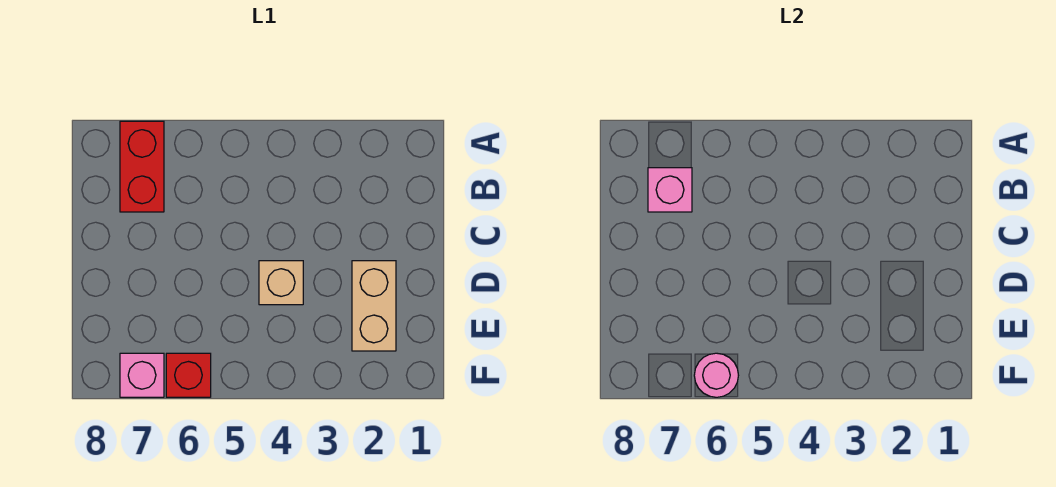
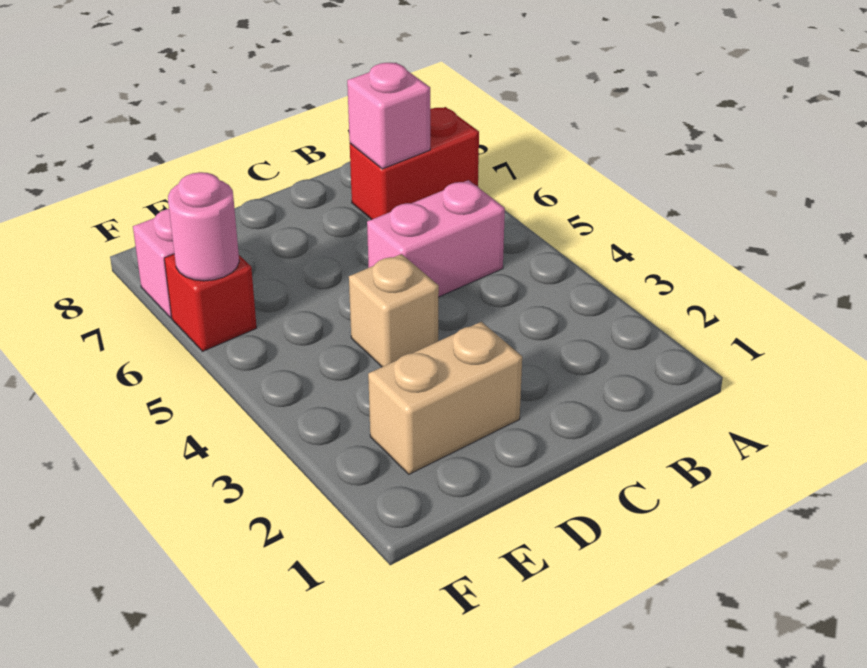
none -> pink 1x2 brick [367,180,505,297]

